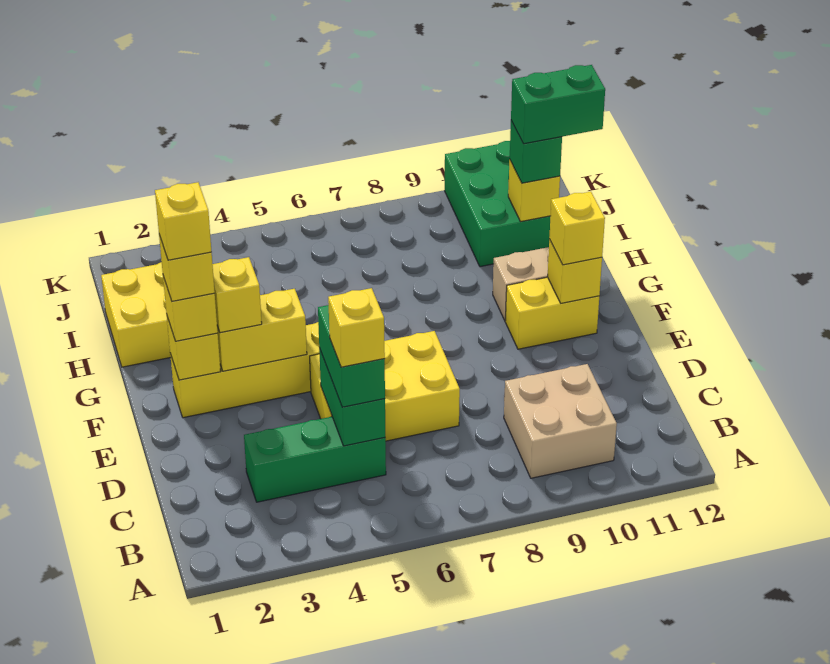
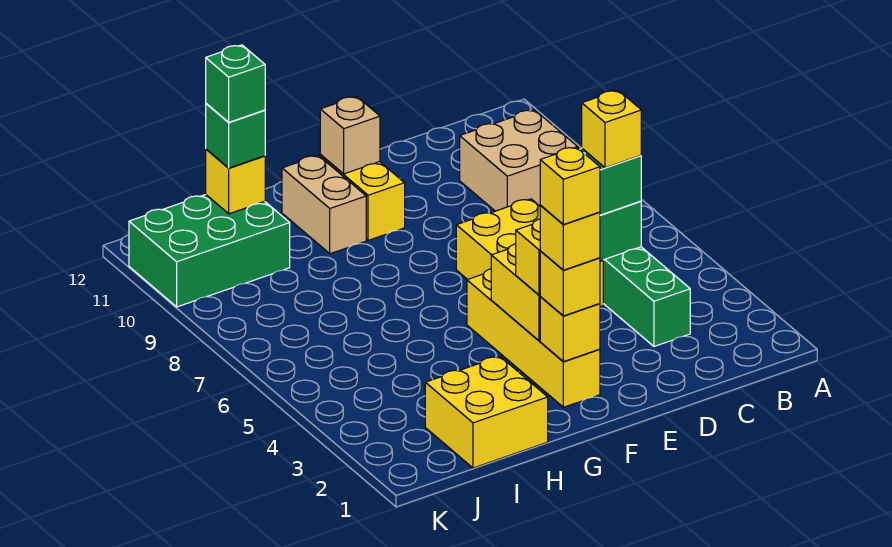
yellow 1x1 brick [548,239,602,303] -> tan 1x1 brick [320,96,380,174]
yellow 1x1 brick [549,192,605,265] -> none
green 1x2 brick [511,65,605,144] -> green 1x1 brick [206,45,265,122]

